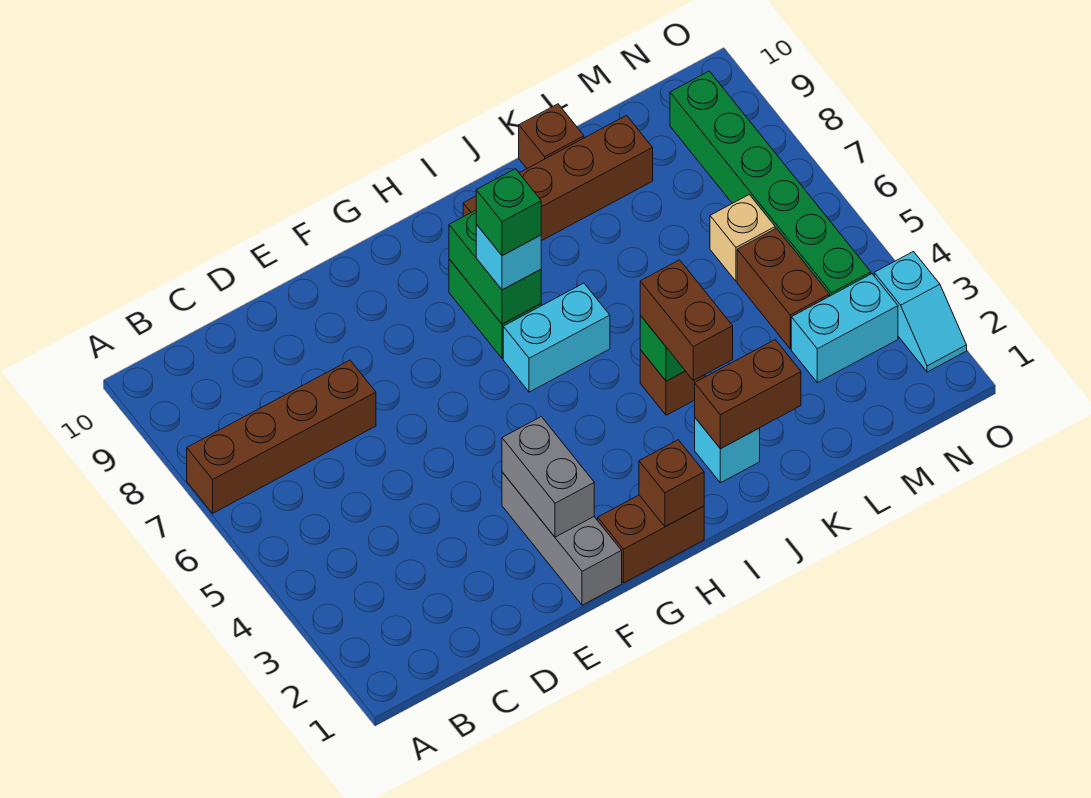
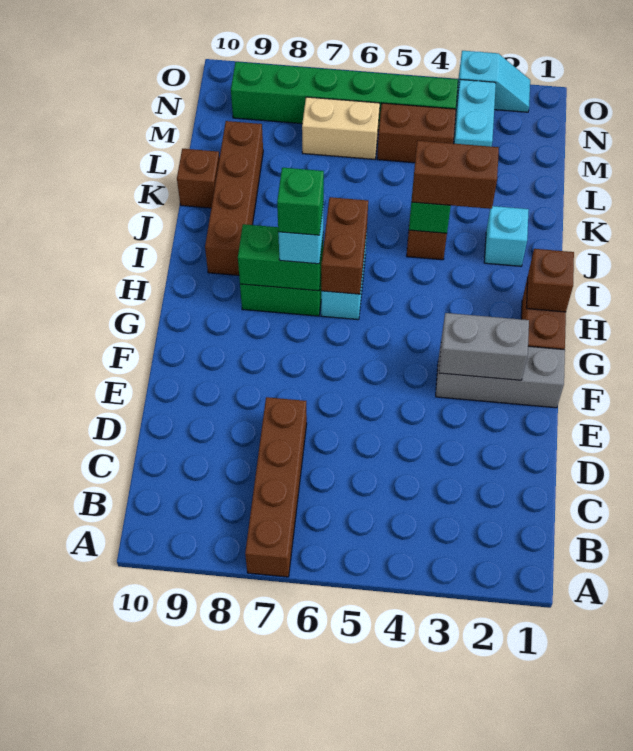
brown 1x2 brick [695,340,801,449] -> brown 1x2 brick moved to [321,197,368,294]
tan 1x1 brick [710,195,775,281] -> tan 1x2 brick [302,97,380,159]

